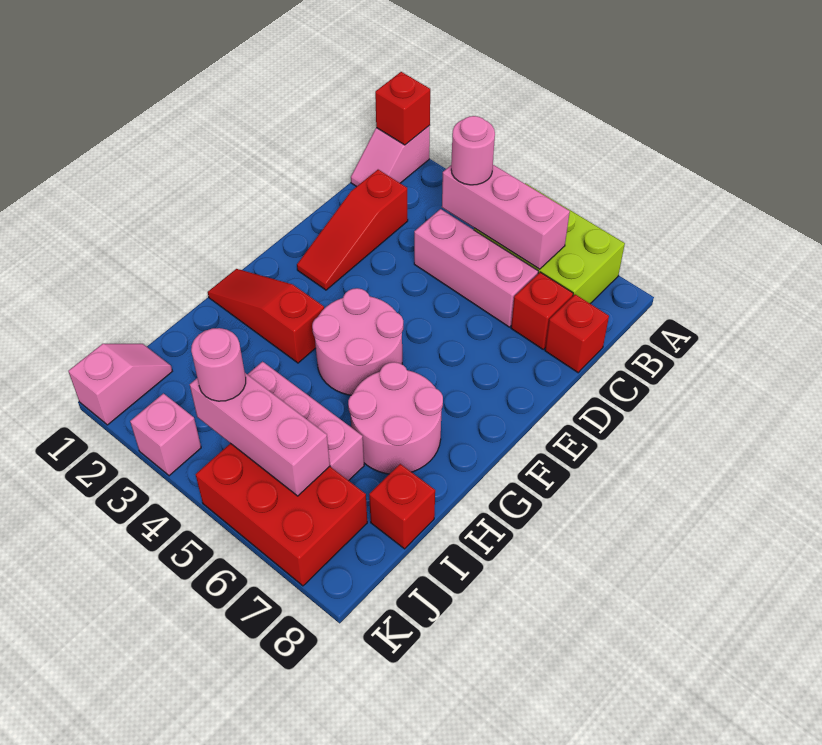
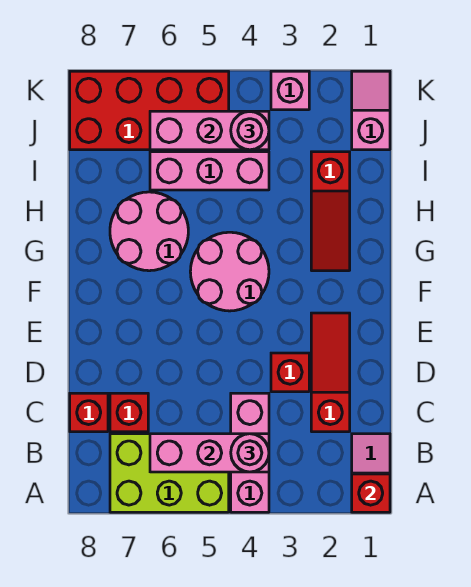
pink 1x3 brick [414,209,538,327] -> pink 1x3 brick turned to [231,393,269,512]
red 1x3 slope [208,269,324,363] -> red 1x3 slope turned to [311,152,350,271]
red 1x1 brick [369,464,435,549] -> red 1x1 brick moved to [271,353,309,392]
pink 1x2 slope [68,344,172,425] -> pink 1x2 slope turned to [352,71,390,150]
red 2x3 brick [196,443,367,586] -> red 2x4 brick [70,71,229,150]

